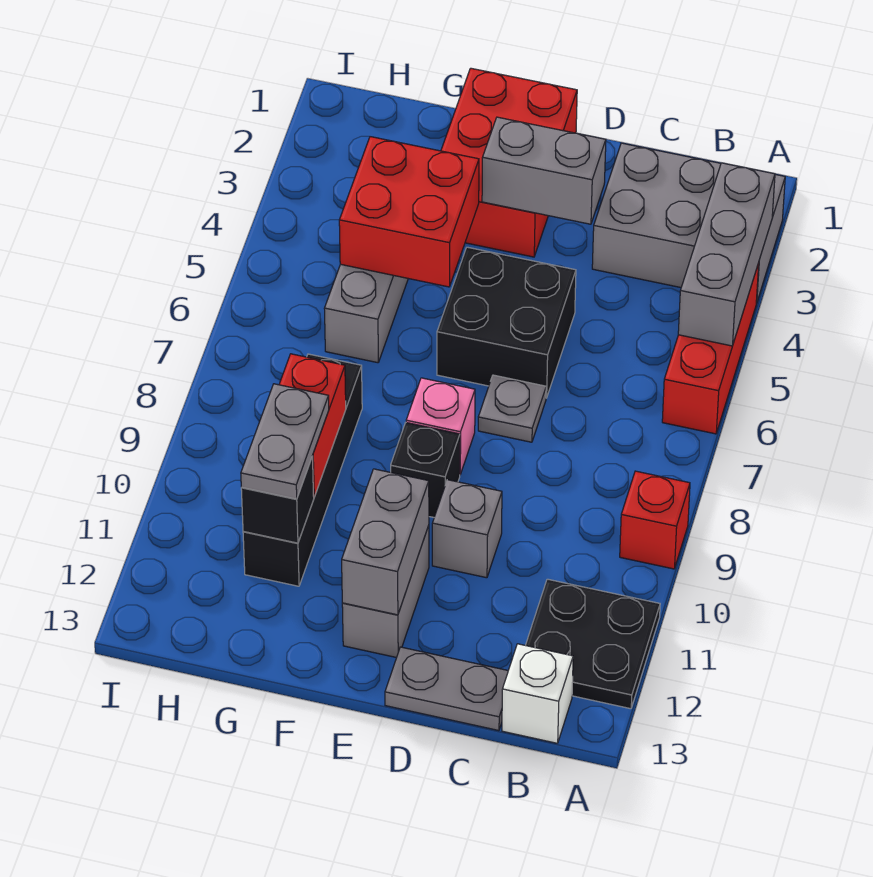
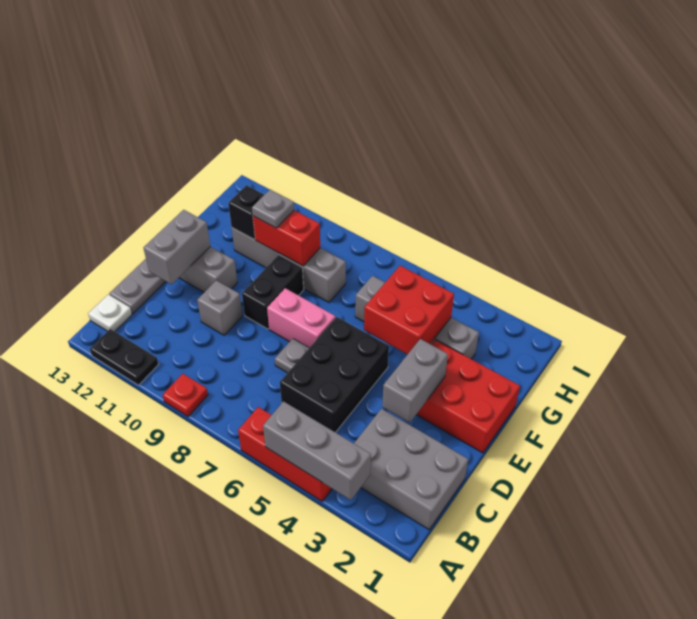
grey 2x3 brick [592,143,785,303] -> grey 2x3 brick turned to [354,409,468,530]
red 1x1 brick [620,471,690,569] -> red 1x1 plate [163,374,208,416]
black 2x2 plate [526,579,660,709] -> black 1x2 plate [90,329,159,385]
white 1x1 brick [502,644,573,743] -> white 1x1 plate [88,294,132,331]
black 2x2 brick [437,247,576,398] -> black 2x3 brick [280,317,389,433]
pink 1x1 brick [406,378,475,474] -> pink 1x2 brick [267,288,335,348]
black 1x1 brick [391,423,460,517] -> black 1x2 brick [242,255,304,329]
grey 1x2 brick [342,469,429,615] -> grey 1x2 brick turned to [143,210,210,284]
black 1x4 brick [243,354,362,586] -> grey 1x4 brick [232,228,346,302]
grey 1x2 plate [241,384,329,499] -> grey 1x1 plate [252,190,294,228]

